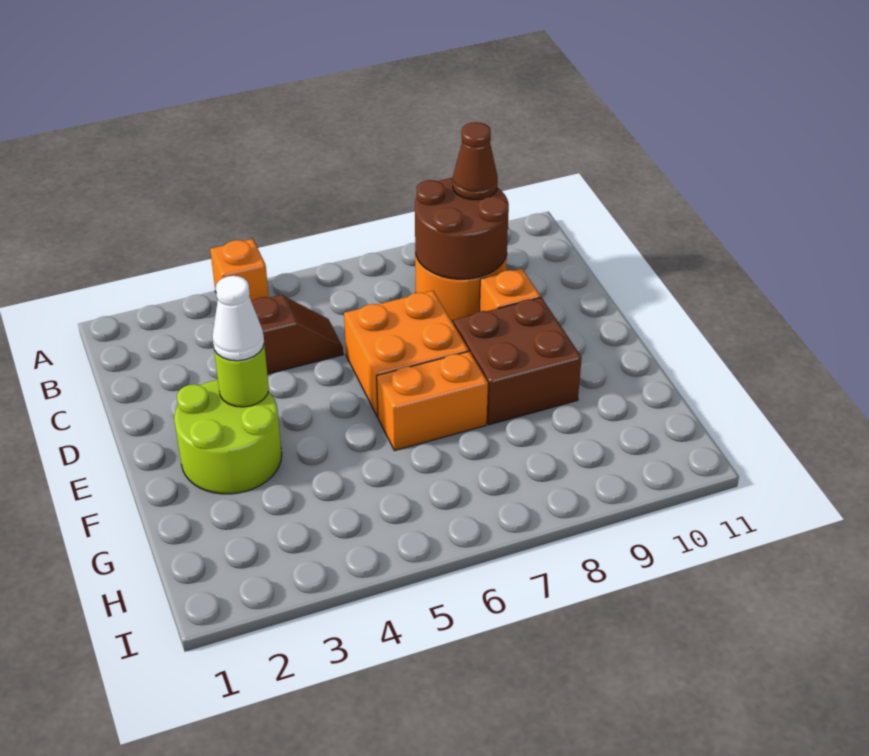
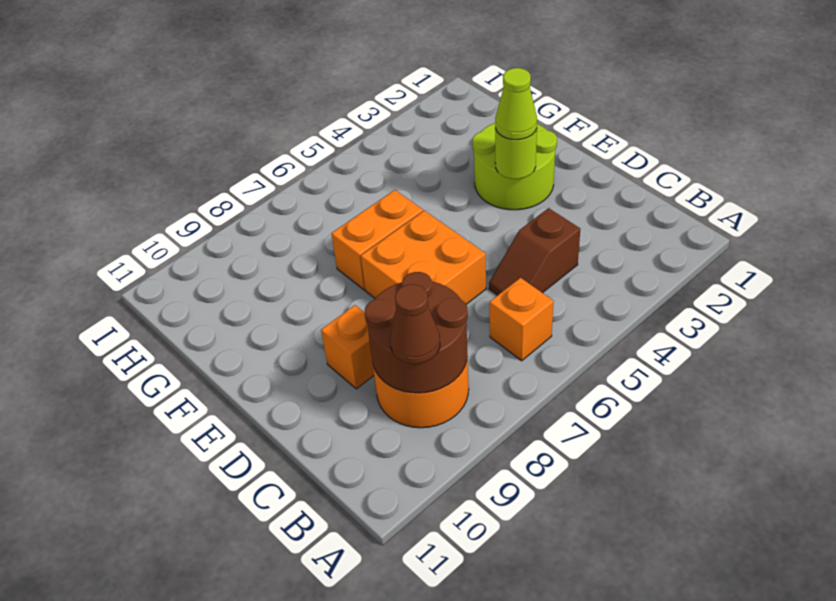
orange 1x1 brick [210,239,269,302] -> orange 1x1 brick moved to [490,278,554,361]
white 1x1 cone [212,276,264,361] -> lime 1x1 cone [495,68,537,140]
brown 2x2 brick [453,297,582,425] -> none

